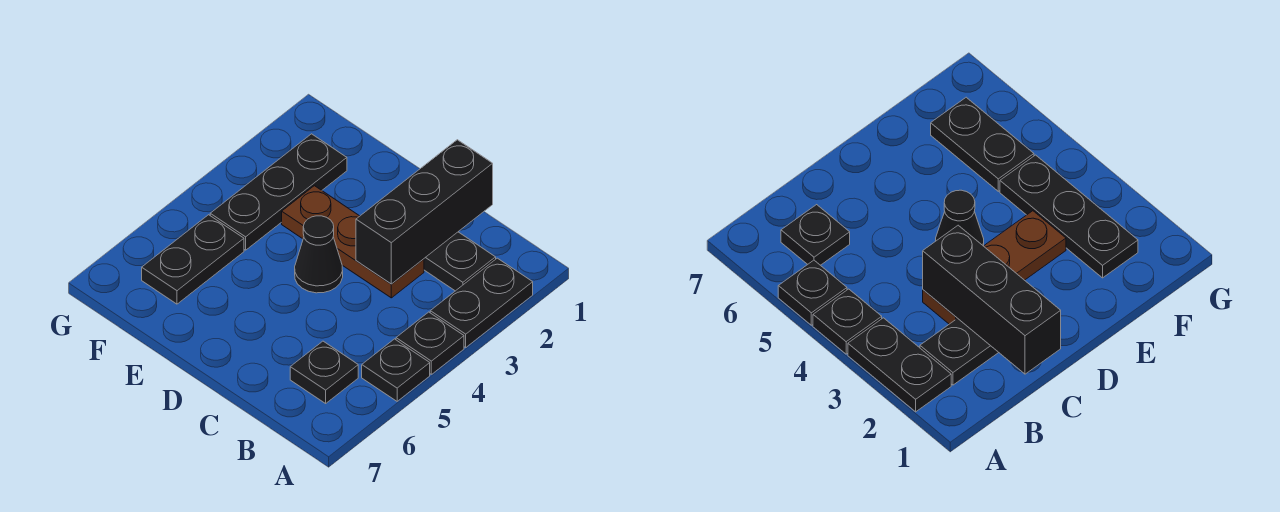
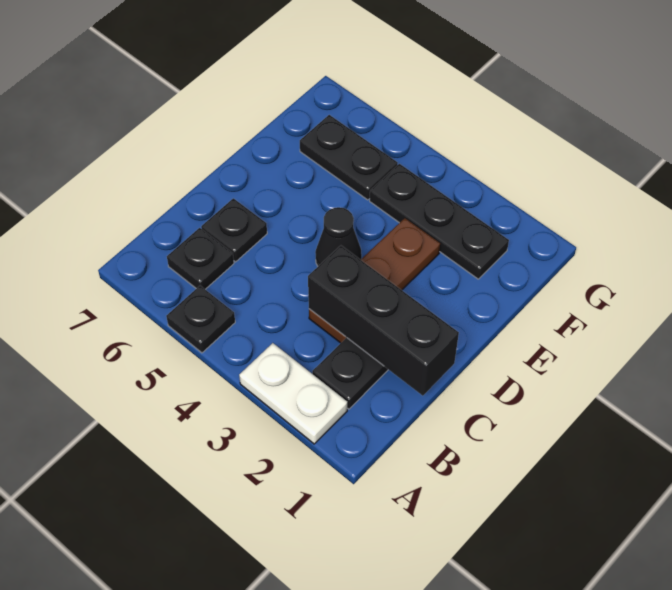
black 1x2 plate [430,258,533,347] -> white 1x2 plate [239,343,347,444]
black 1x1 plate [396,312,464,374] -> black 1x1 plate moved to [201,198,267,262]

